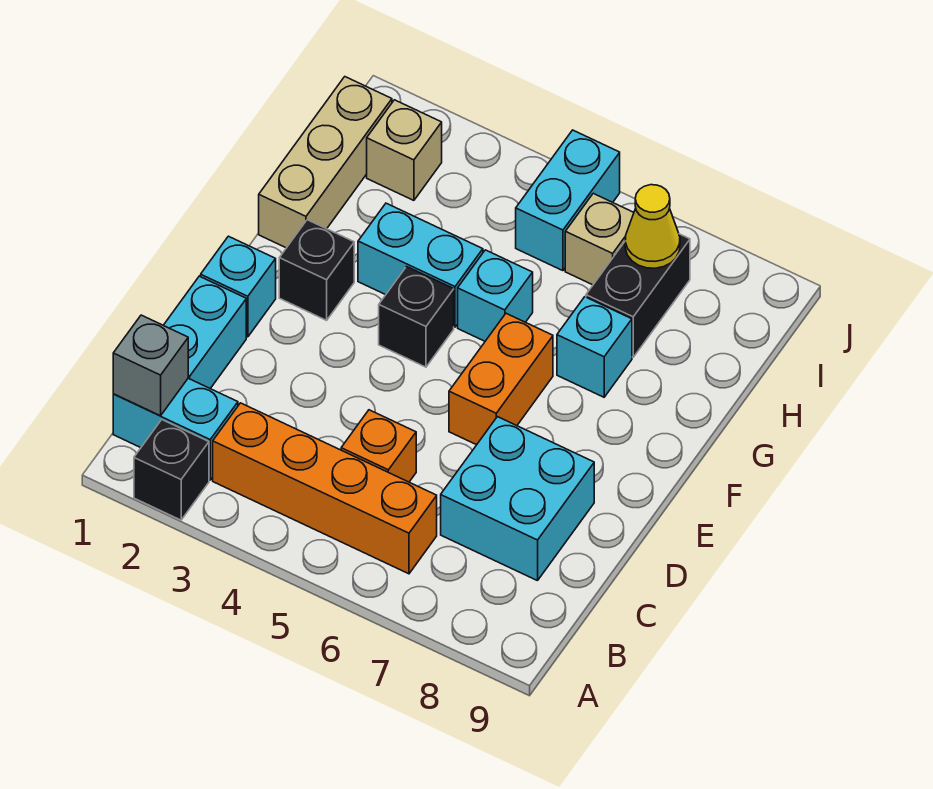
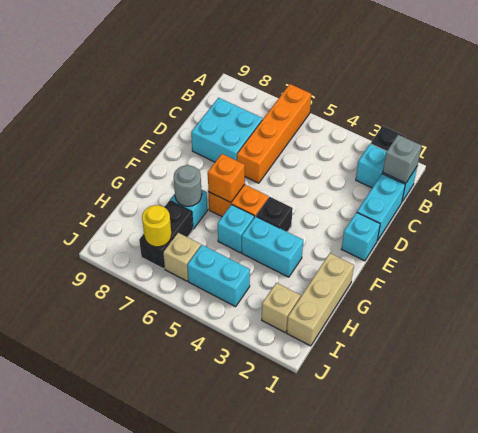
orange 1x4 brick [213,403,437,574] -> orange 1x4 brick turned to [237,84,311,183]
orange 1x1 brick [341,410,416,482] -> orange 1x1 brick moved to [208,154,245,203]
orange 1x2 brick [449,313,553,445] -> orange 1x2 brick turned to [208,184,268,218]
black 1x1 brick [279,220,354,320] -> none
none -> grey 1x1 round brick [174,165,202,206]
cyan 1x2 brick [516,130,620,271] -> cyan 1x2 brick turned to [187,245,250,307]
yellow 1x1 cone [625,185,680,268] -> yellow 1x1 round brick [142,205,171,247]

